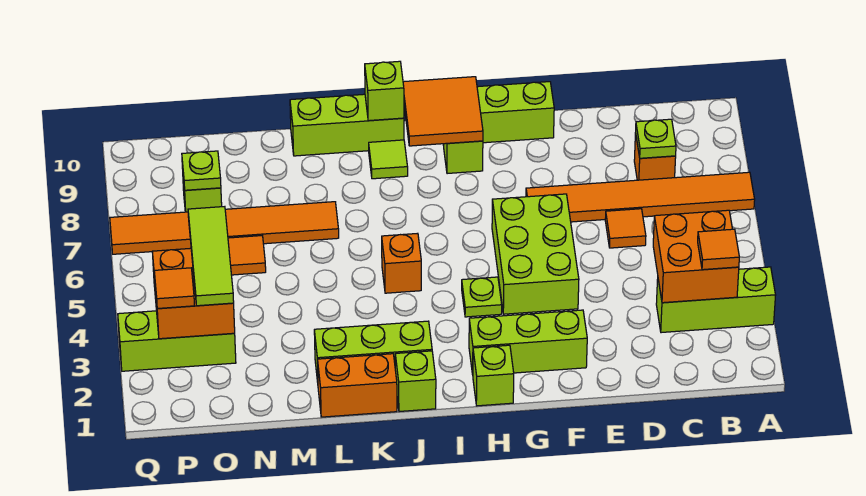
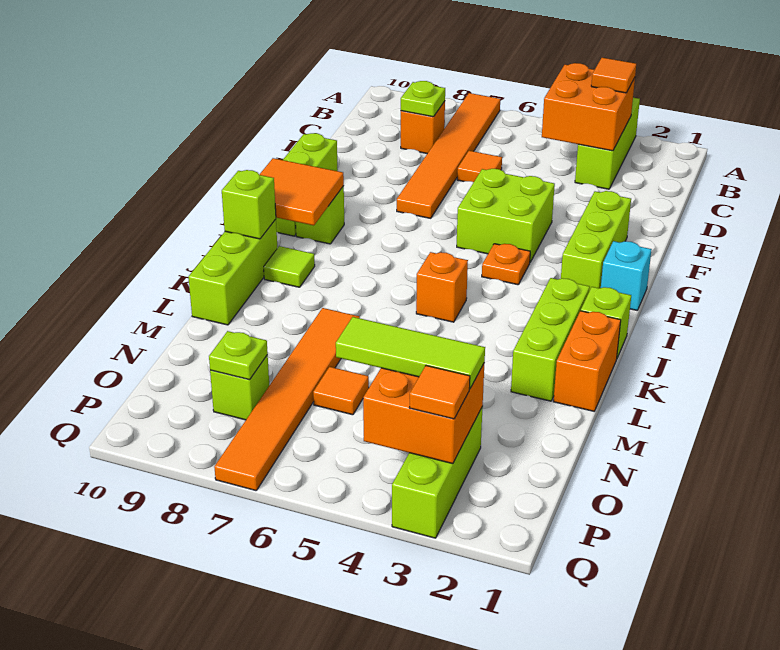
lime 2x3 brick [492,194,579,314] -> lime 2x2 brick [457,169,555,262]
lime 1x1 brick [473,345,514,406] -> cyan 1x1 brick [601,241,652,310]
lime 1x1 plate [462,277,502,317] -> orange 1x1 plate [482,244,530,285]

